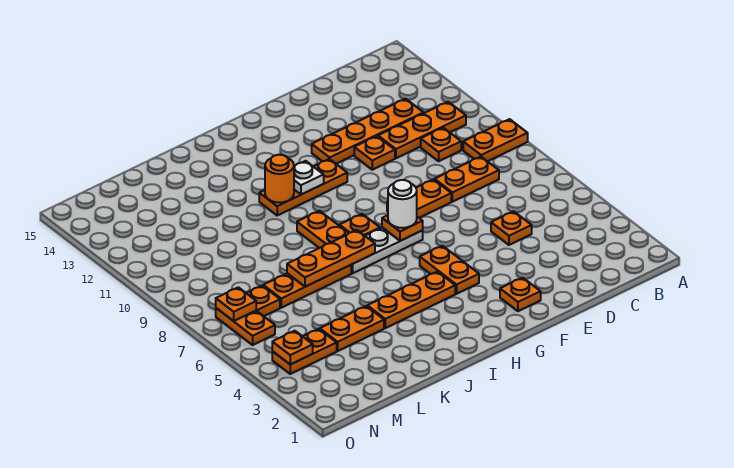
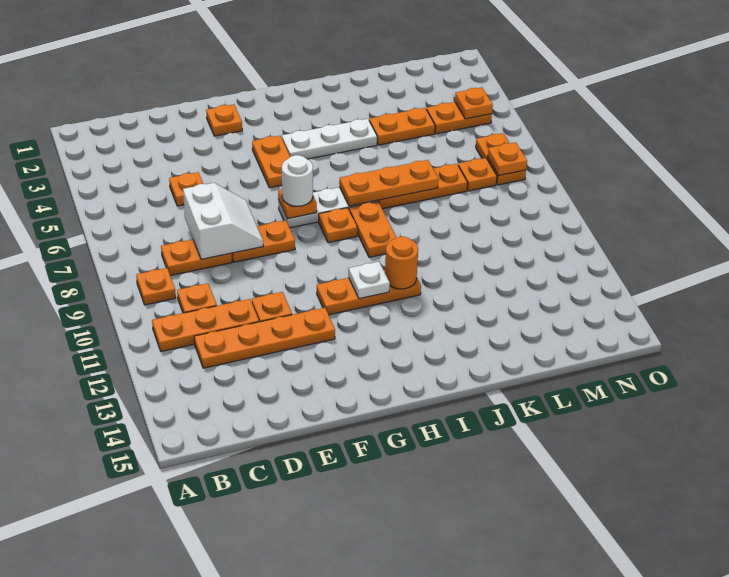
orange 1x2 plate [463,119,528,161] -> orange 1x1 plate [136,268,176,305]
none -> white 2x2 slope [183,183,263,259]
orange 1x3 plate [367,272,455,328] -> white 1x3 plate [282,119,377,159]

